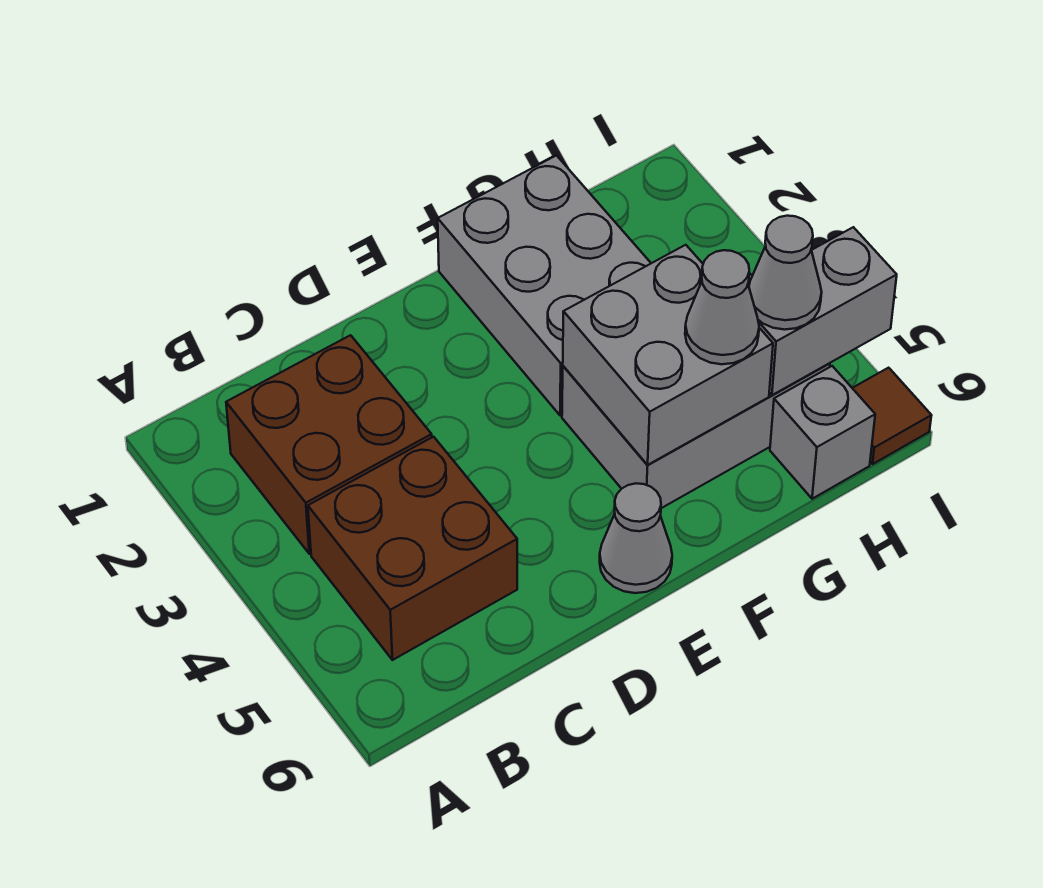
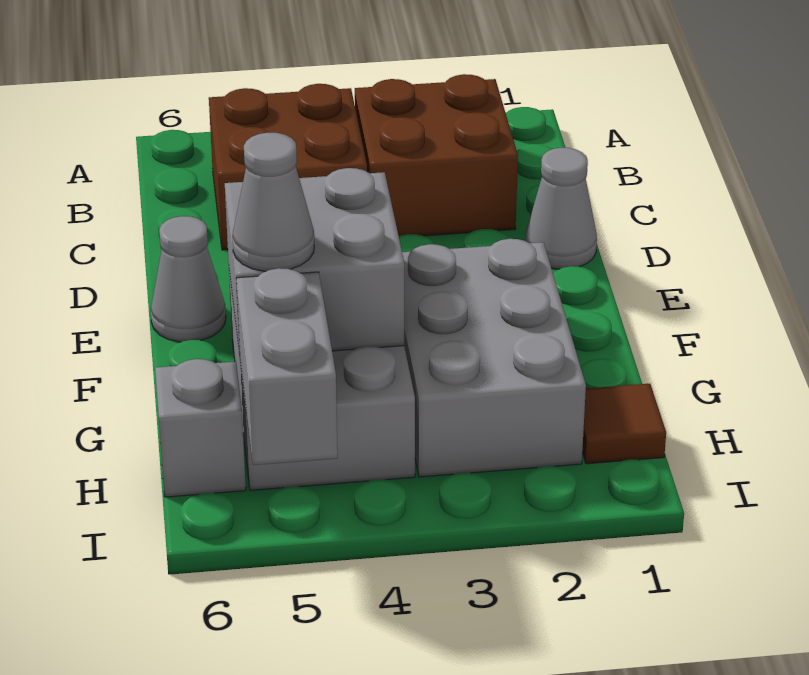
grey 2x3 brick [438,155,651,416] -> grey 2x3 brick turned to [402,239,586,477]
grey 1x1 cone [749,216,822,330] -> grey 1x1 cone moved to [525,148,597,269]
brown 1x1 tile [853,368,932,464] -> brown 1x1 tile moved to [582,384,666,464]

